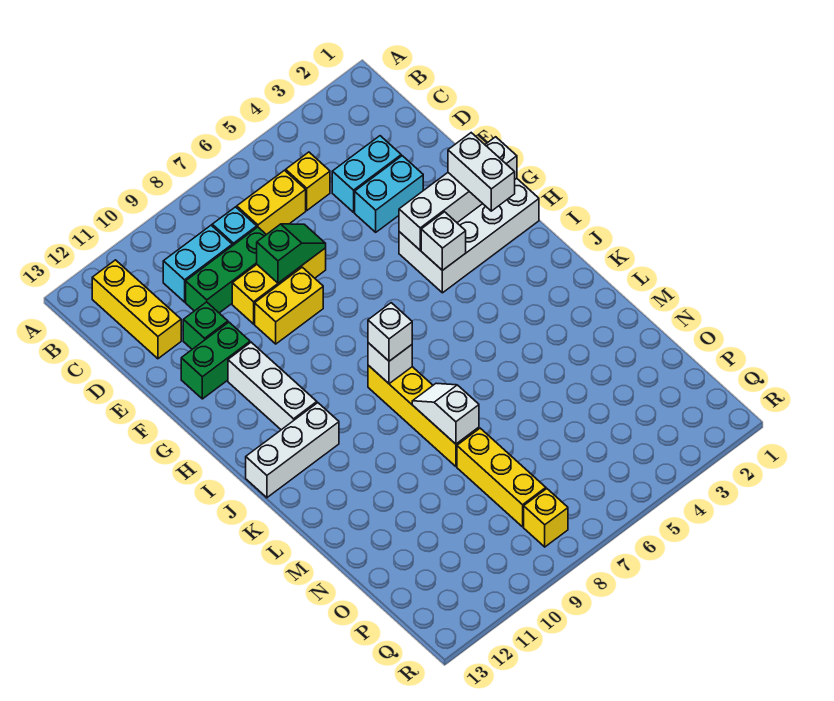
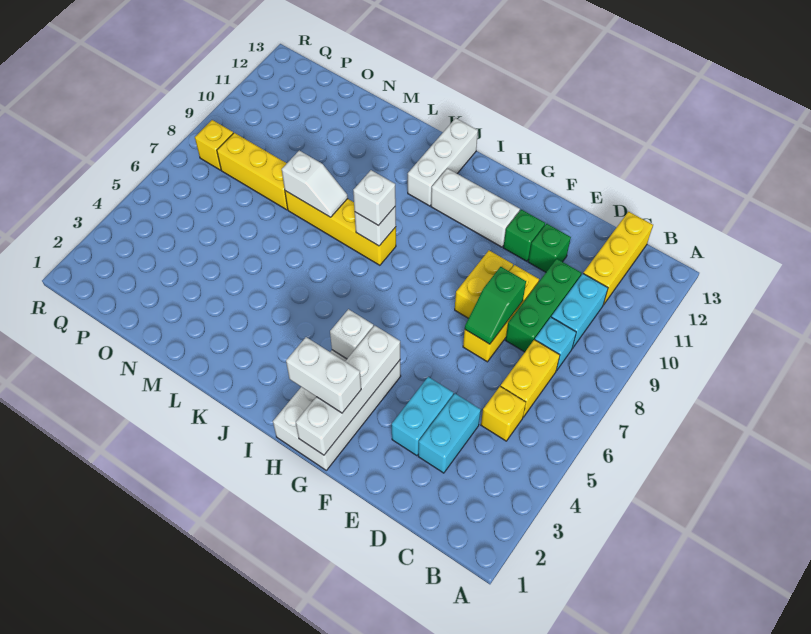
yellow 1x3 brick [92,260,181,359] -> yellow 1x3 brick turned to [583,212,653,305]
green 1x2 brick [181,322,250,399] -> green 1x1 brick [503,210,545,261]

